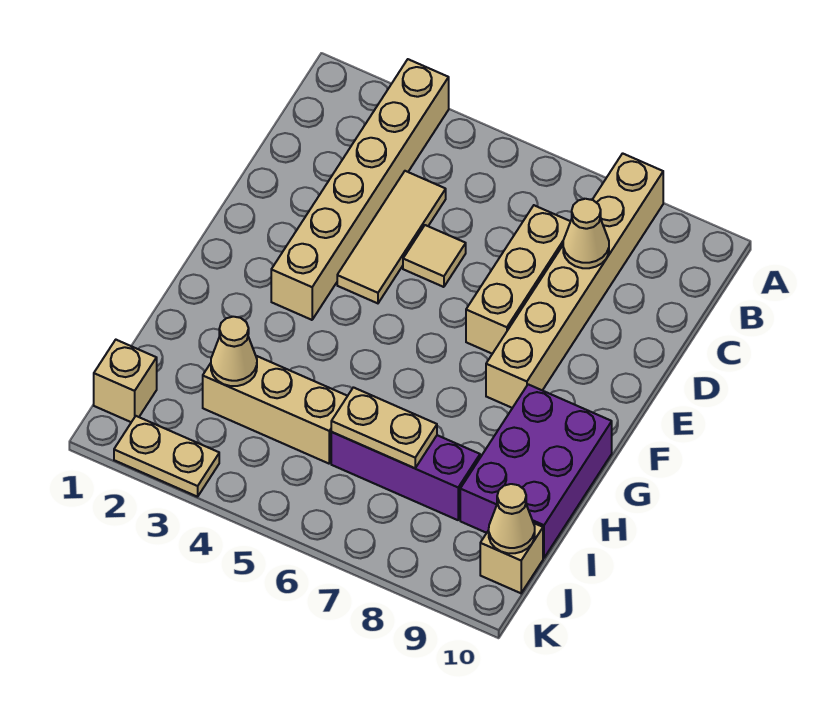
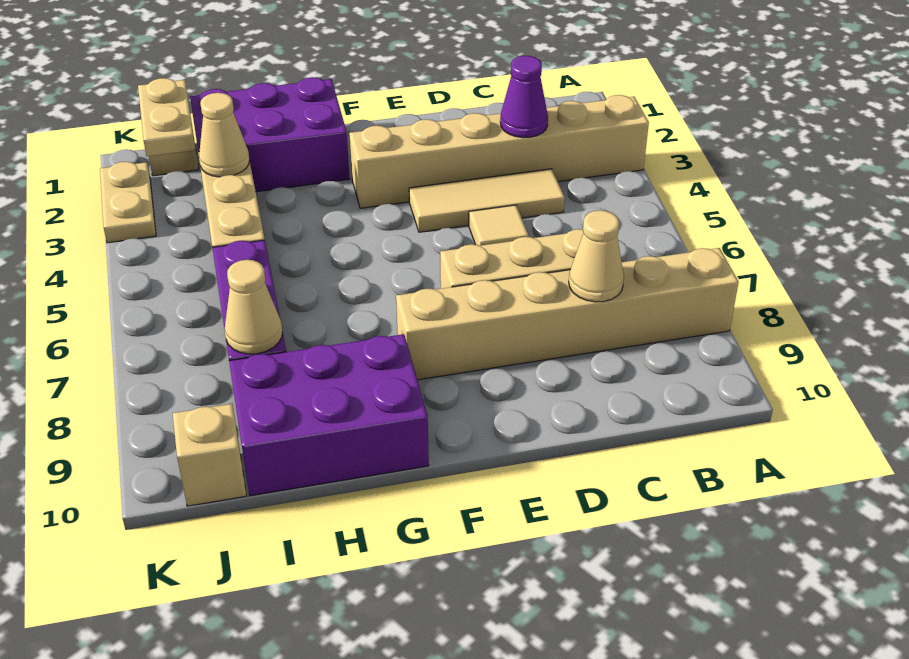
none -> purple 1x1 cone [500,56,548,138]
none -> purple 2x3 brick [190,77,350,192]
tan 1x2 plate [331,387,437,468] -> tan 1x2 plate moved to [138,78,195,156]
tan 1x1 cone [489,484,535,553] -> tan 1x1 cone moved to [225,260,282,354]

